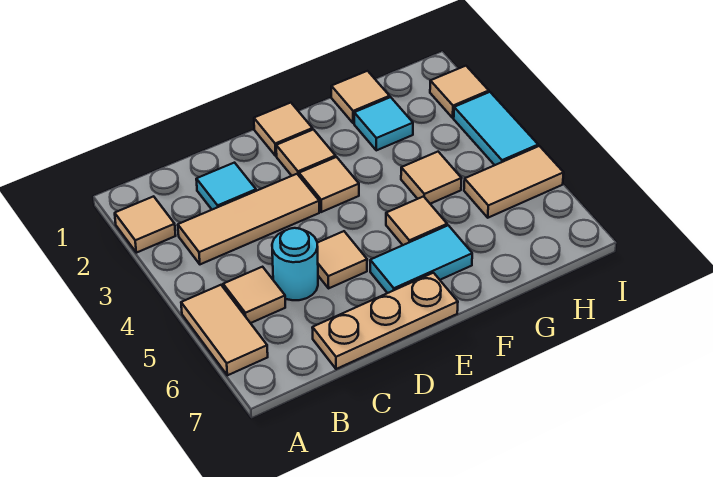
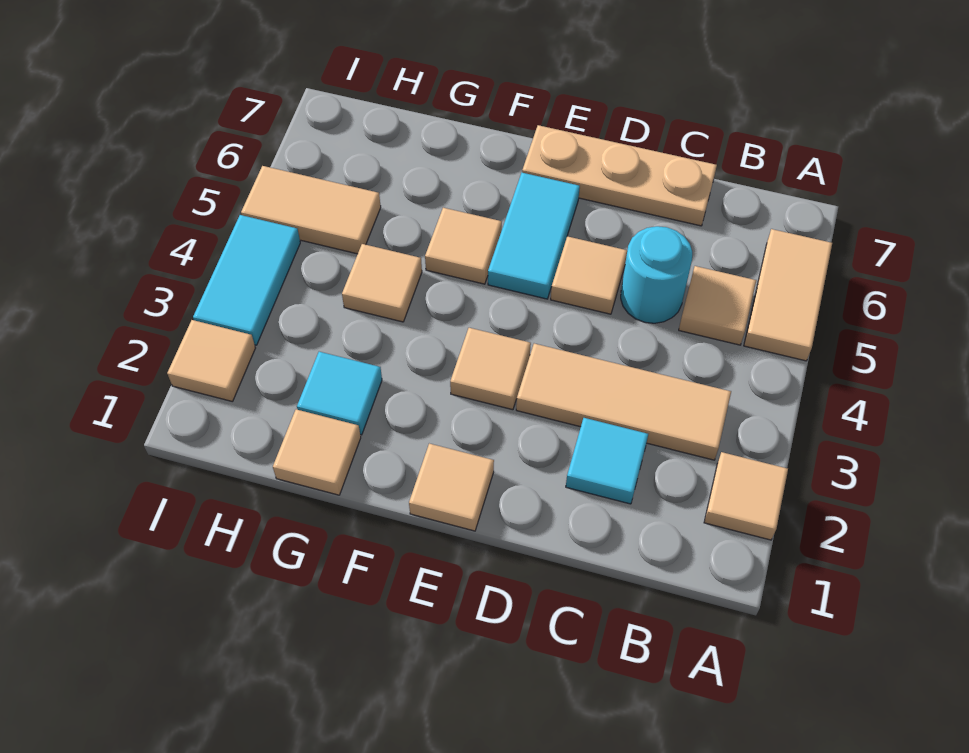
tan 1x1 tile [276,130,336,176] -> none
cyan 1x2 tile [370,225,472,293] -> cyan 1x2 tile turned to [488,173,580,299]

